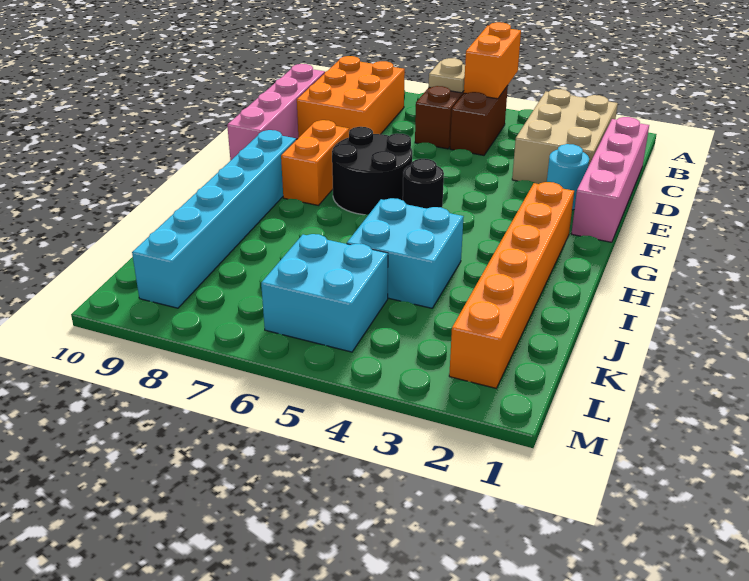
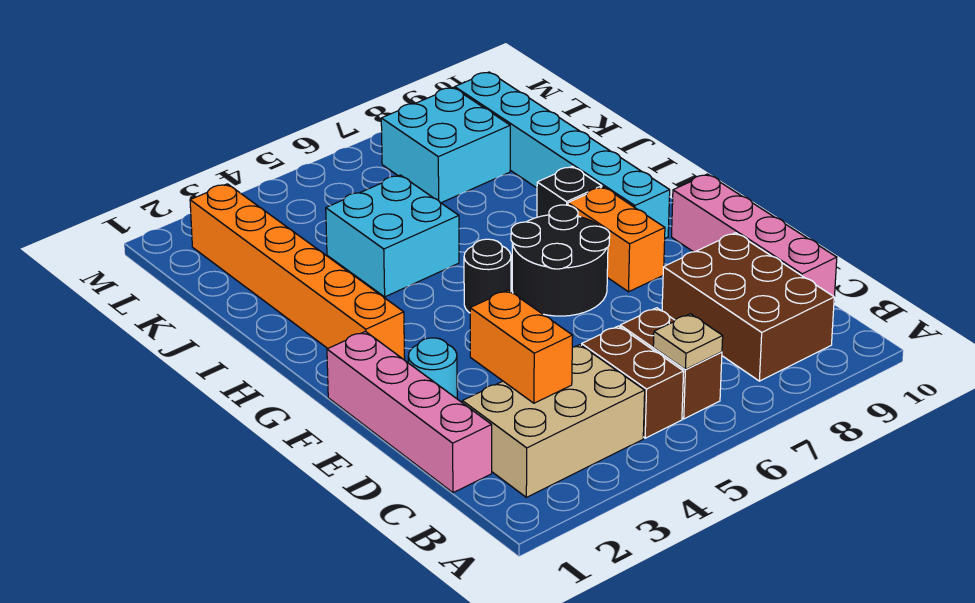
orange 1x2 brick [464,22,521,99] -> orange 1x2 brick moved to [470,290,573,403]
tan 2x3 brick [512,89,618,184] -> tan 2x3 brick turned to [462,345,645,497]
orange 2x3 brick [297,56,405,138] -> brown 2x3 brick [662,233,834,381]
none -> black 1x1 brick [537,166,602,217]
cyan 2x2 brick [261,234,388,352] -> cyan 2x2 brick moved to [381,88,510,203]

